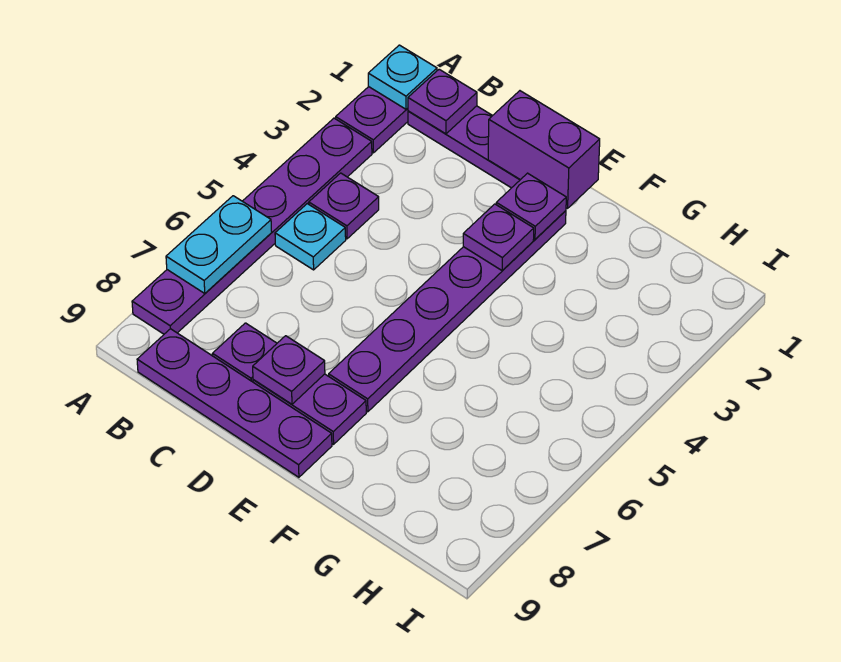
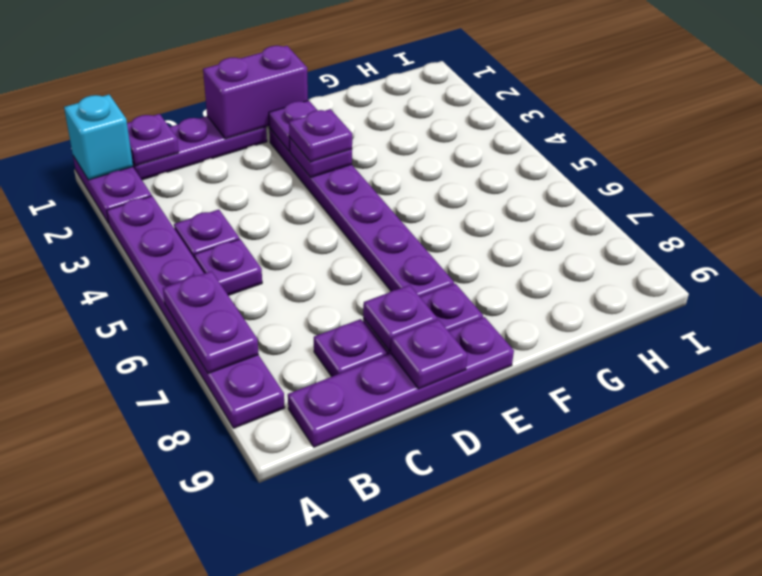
cyan 1x1 plate [368,45,437,109] -> cyan 1x1 brick [64,95,133,180]
cyan 1x2 plate [166,196,272,293] -> purple 1x2 plate [163,271,259,373]
cyan 1x1 plate [275,204,346,270] -> purple 1x1 plate [194,239,262,296]
none -> purple 1x1 plate [391,320,467,389]
none -> purple 1x1 plate [289,109,352,162]

